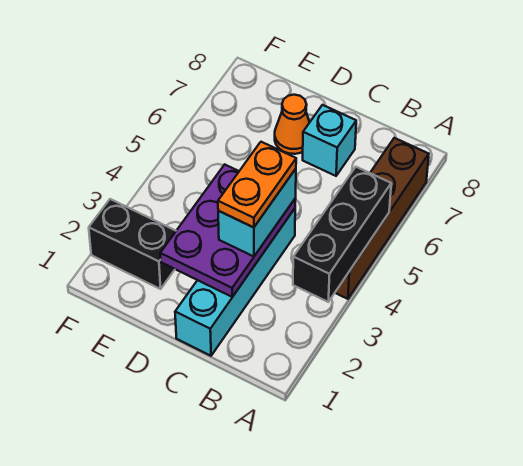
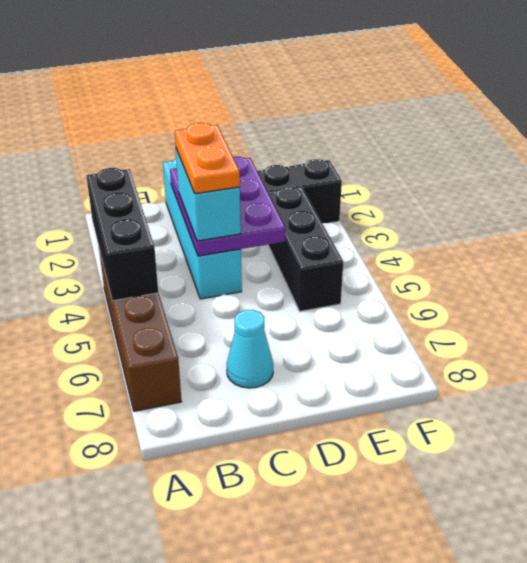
cyan 1x1 brick [303,105,356,176] -> cyan 1x1 cone [227,310,273,388]
orange 1x1 cone [275,95,310,154] -> none
none -> black 1x3 brick [268,187,343,311]

